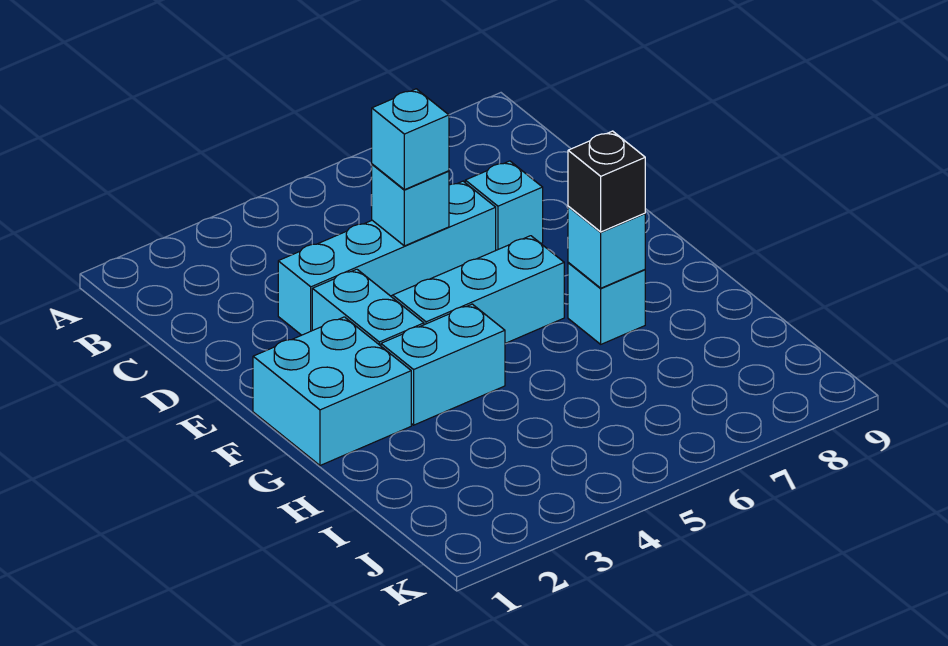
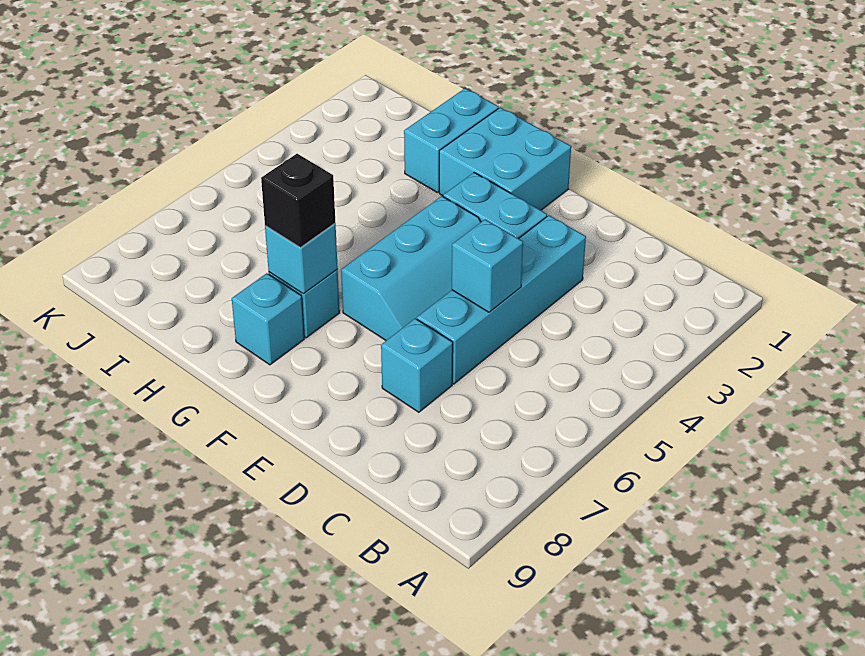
cyan 1x1 brick [372,89,449,190] -> cyan 1x1 brick moved to [232,273,304,365]
cyan 1x2 brick [381,304,505,425] -> cyan 1x2 brick moved to [404,88,499,193]

